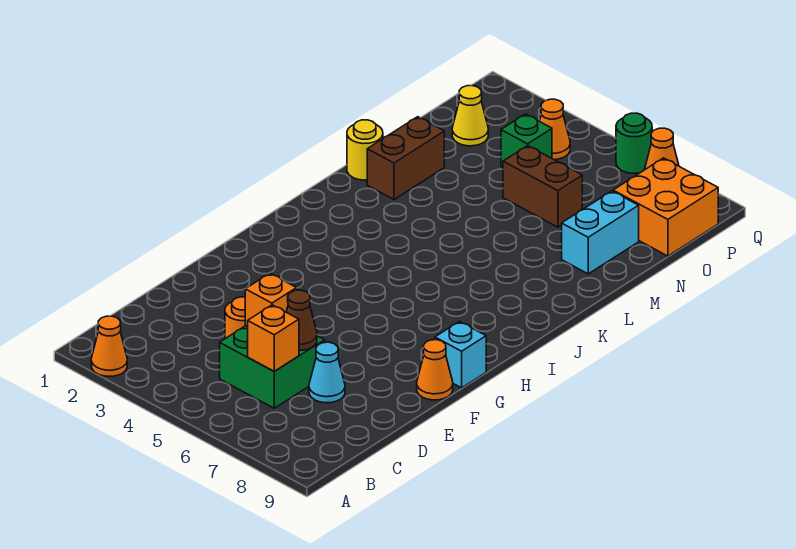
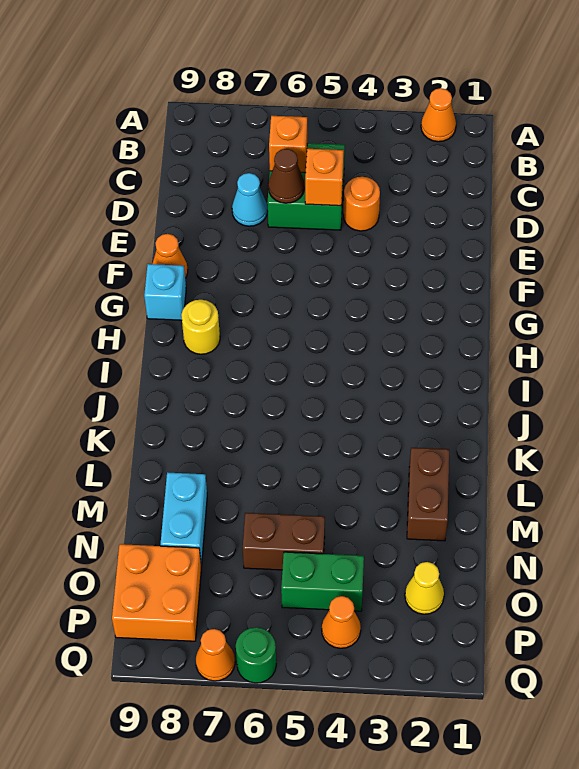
yellow 1x1 round brick [347,120,383,180] -> yellow 1x1 round brick moved to [181,300,220,354]
green 1x1 brick [501,114,552,167] -> green 1x2 brick [281,552,364,611]

